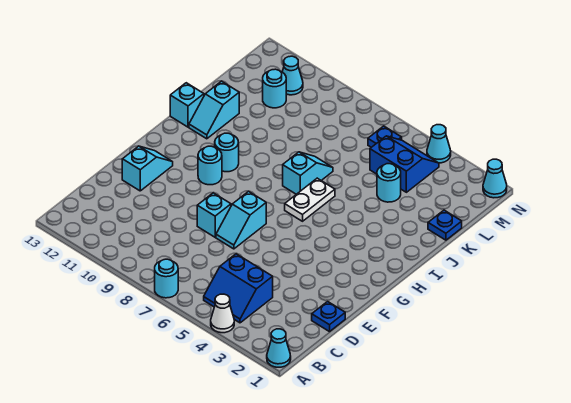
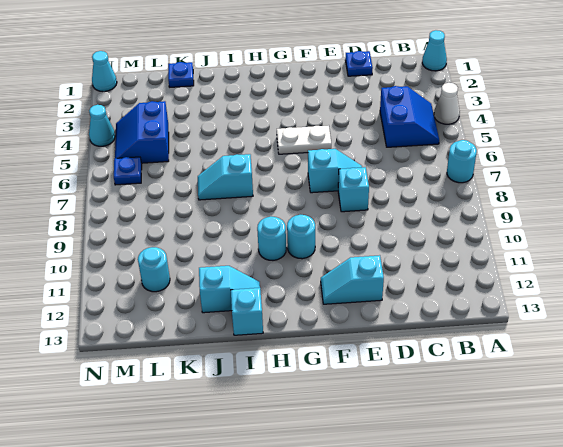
white 1x2 plate [285,178,335,221] -> white 1x2 plate moved to [277,126,331,154]
cyan 1x1 round brick [377,164,401,202] -> none
cyan 1x1 cone [282,56,303,95] -> none

